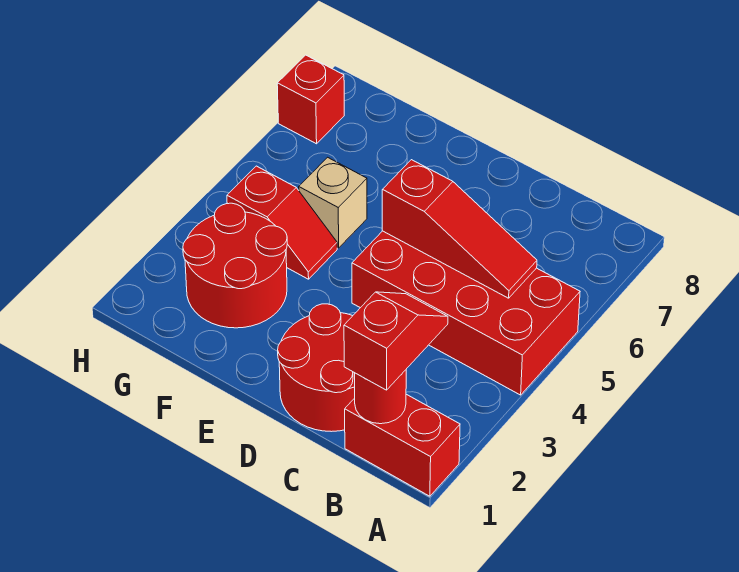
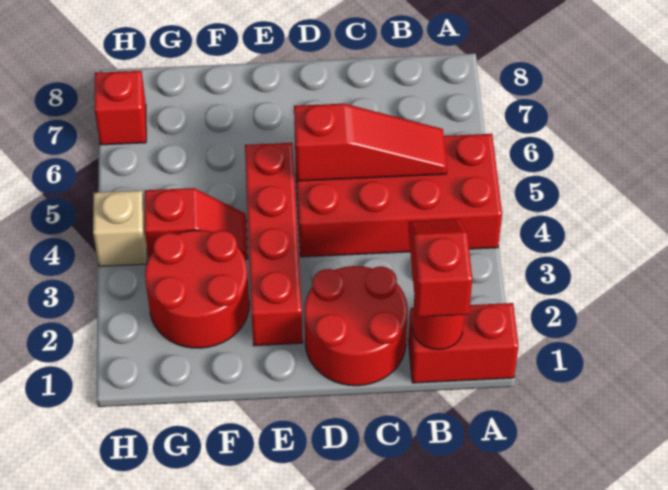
none -> red 1x4 brick [245,143,303,346]
tan 1x1 brick [299,157,367,248] -> tan 1x1 brick moved to [93,190,147,266]

